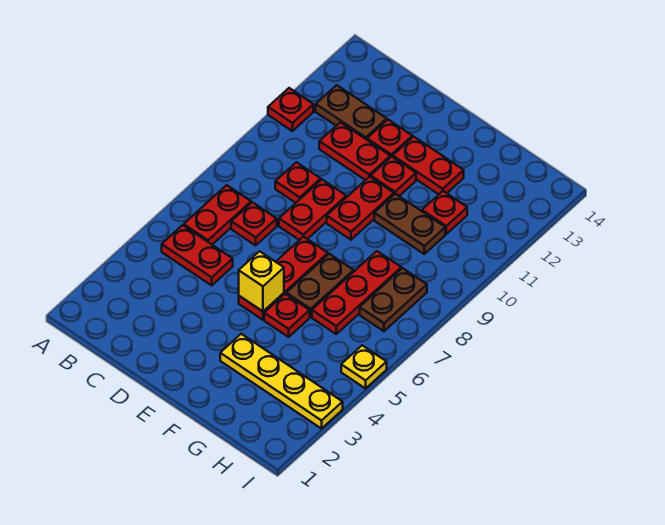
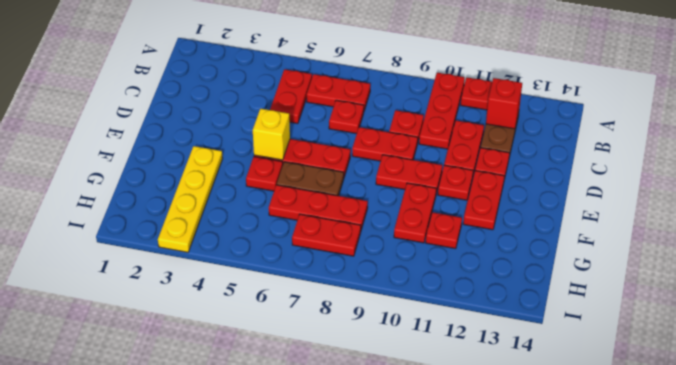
none -> red 1x3 plate [419,73,465,149]
none -> red 1x1 brick [486,78,522,129]
brown 1x2 plate [374,194,445,254] -> red 1x2 plate [394,183,437,243]
brown 1x2 plate [360,268,427,331] -> red 1x2 plate [292,214,361,256]
yellow 1x1 plate [341,345,387,388] -> none

